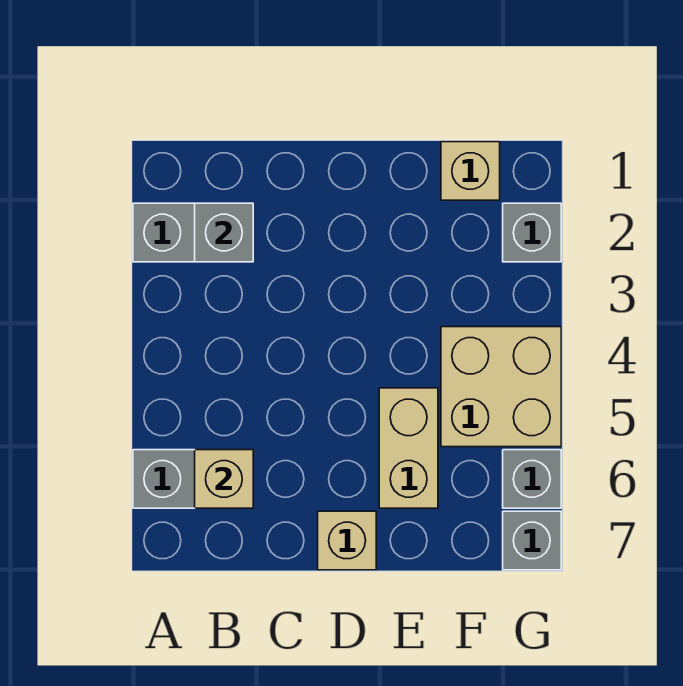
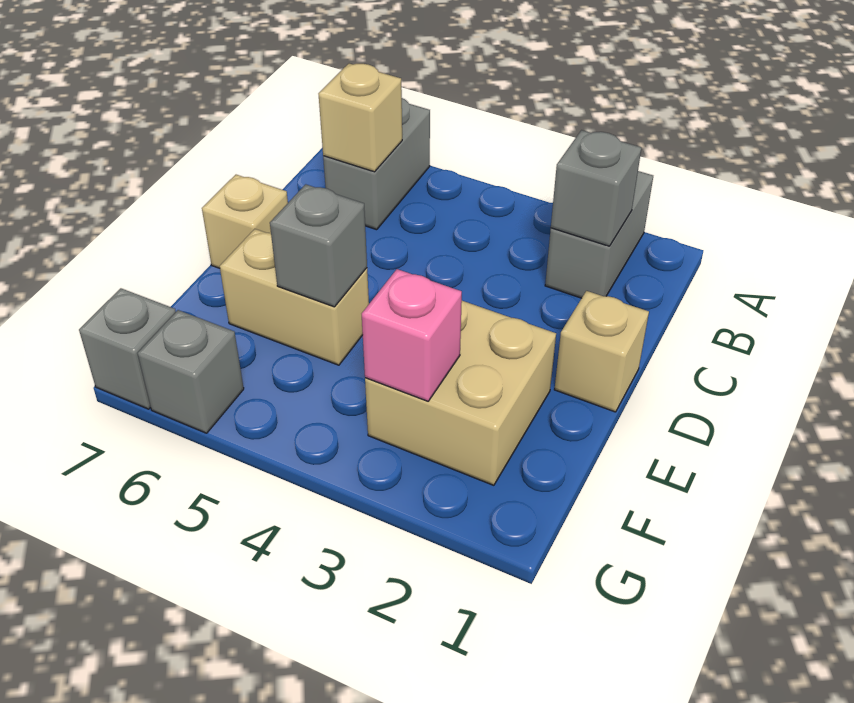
tan 1x1 brick [441,142,500,200] -> tan 1x1 brick moved to [554,291,649,412]
none -> pink 1x1 brick [362,269,462,401]
tan 2x2 brick [441,327,561,447] -> tan 2x2 brick moved to [365,301,556,485]
grey 1x1 brick [503,203,561,262] -> grey 1x1 brick moved to [270,184,367,307]

